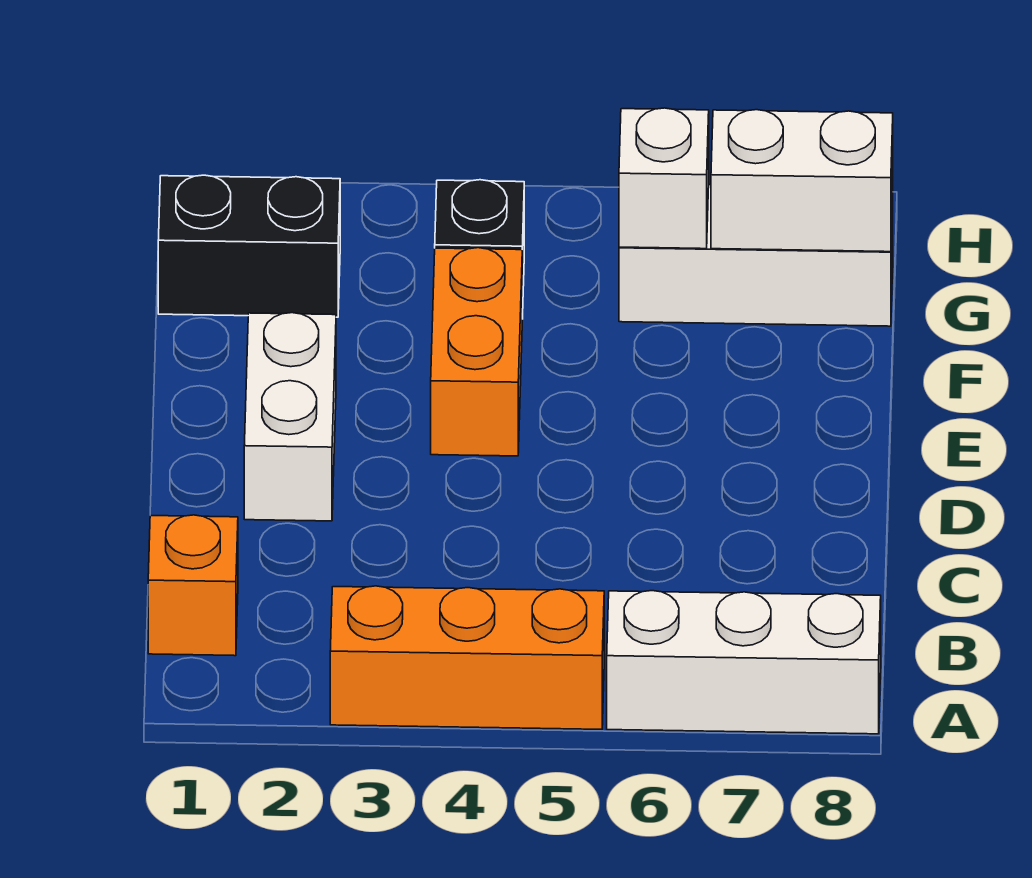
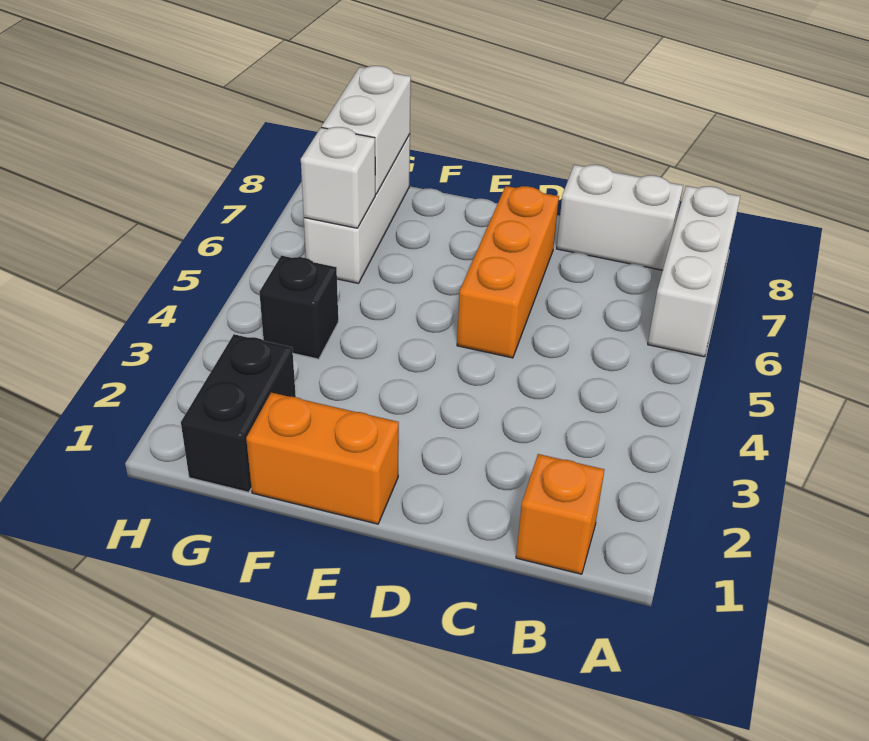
orange 1x3 brick [330,586,604,729] -> orange 1x3 brick moved to [457,186,559,358]
white 1x2 brick [244,313,336,521] -> white 1x2 brick moved to [557,165,683,270]
orange 1x2 brick [431,248,522,456] -> orange 1x2 brick moved to [246,392,399,524]

